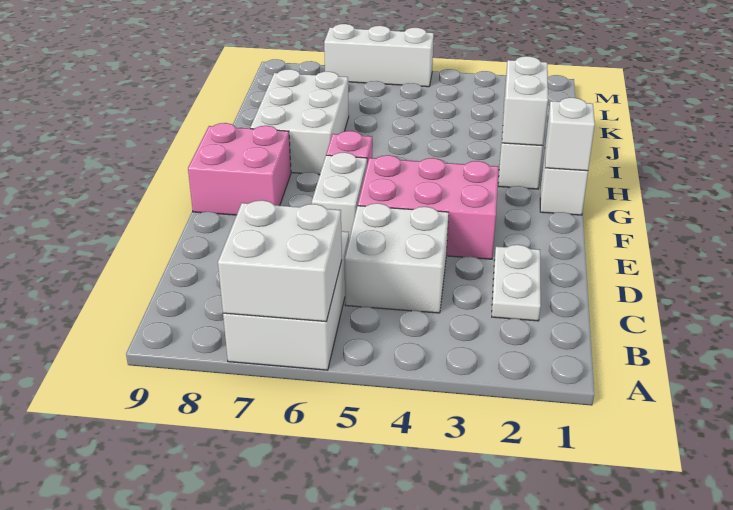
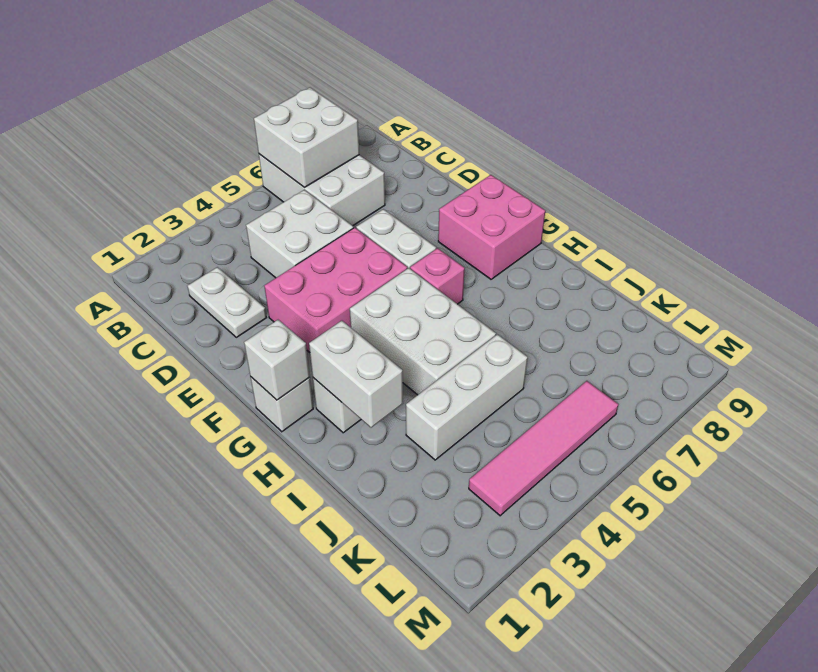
white 2x3 brick [250,69,349,175] -> white 2x3 brick moved to [350,268,496,395]
none -> pink 1x4 tile [469,381,618,516]
white 1x3 brick [324,24,434,87] -> white 1x3 brick moved to [406,334,528,460]

